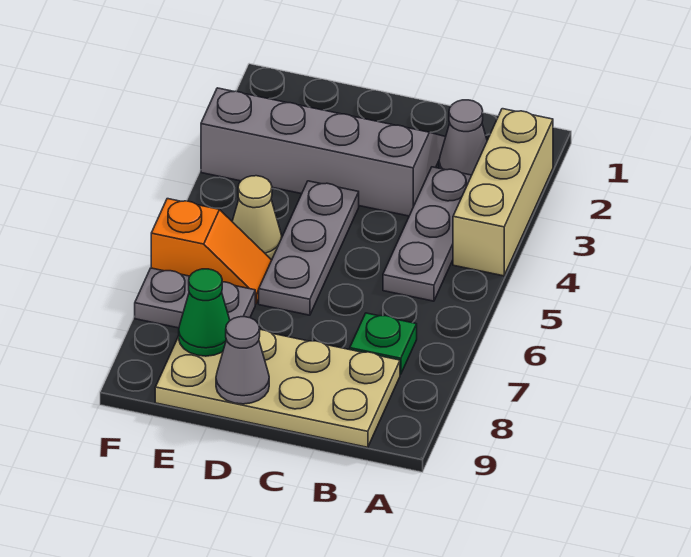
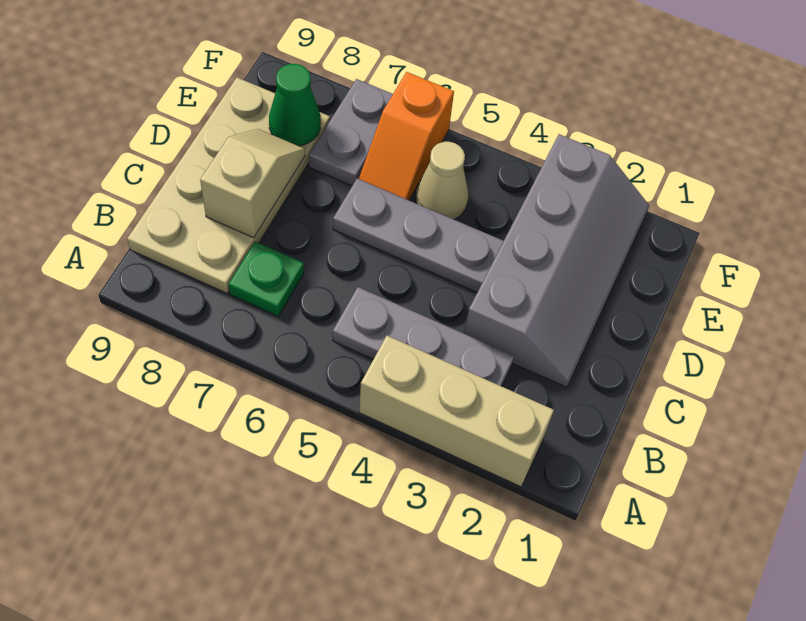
grey 1x1 cone [439,100,487,175] -> none
none -> tan 1x2 slope [200,129,305,238]
grey 1x1 cone [216,317,269,404] -> none

